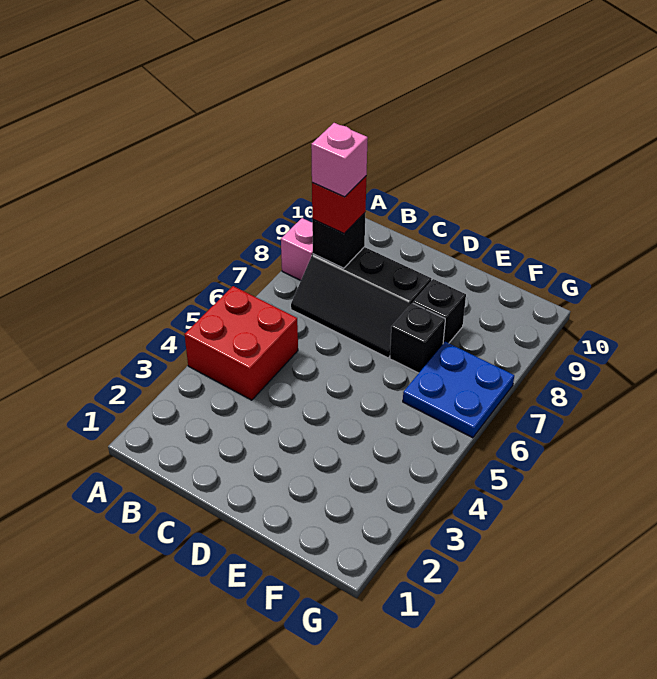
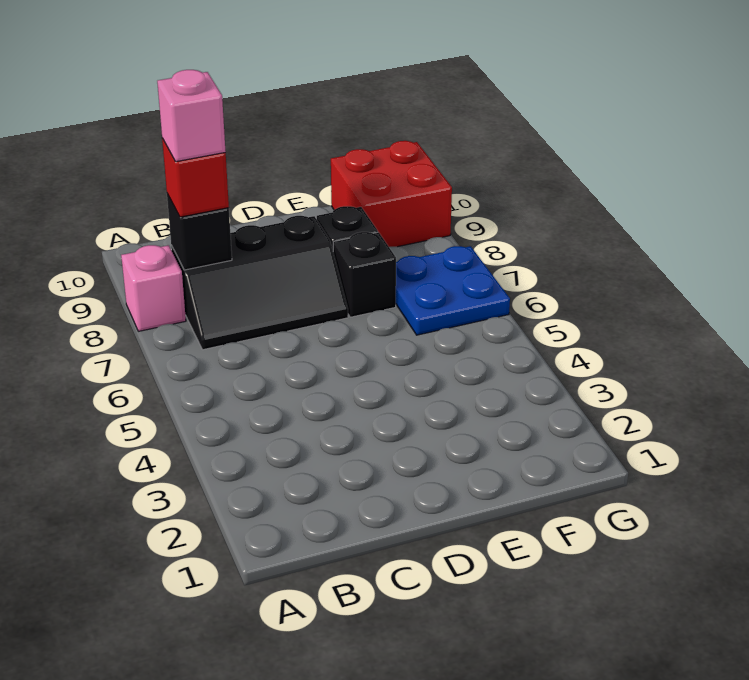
red 2x2 brick [184,286,298,400] -> red 2x2 brick moved to [331,141,452,247]

